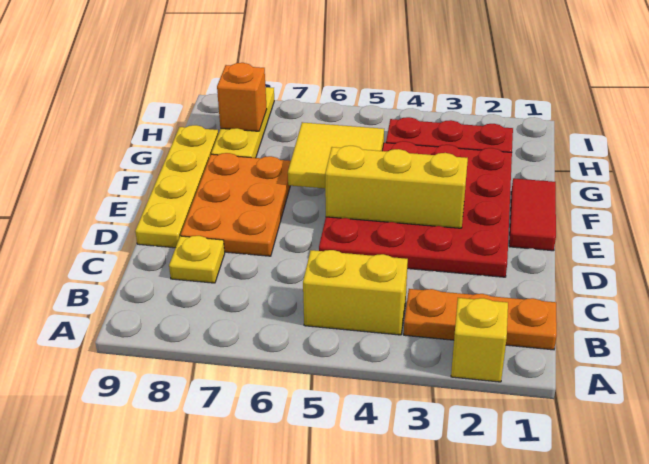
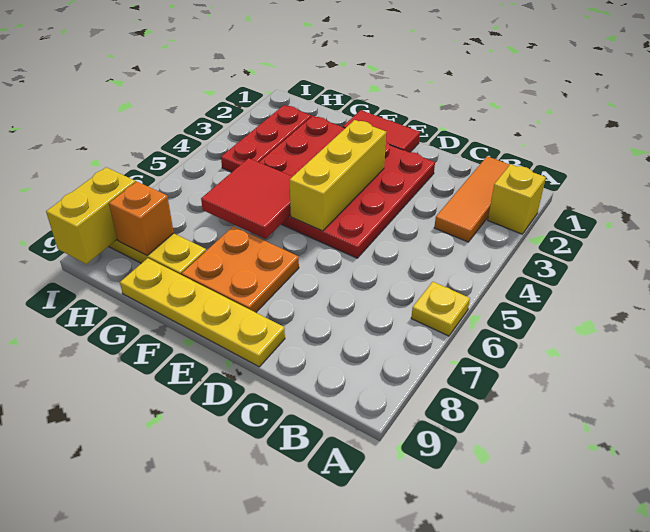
orange 1x3 plate [404,289,557,350] -> orange 1x3 tile [434,156,510,242]
yellow 1x2 brick [303,250,408,335] -> yellow 1x2 brick moved to [46,167,135,264]
yellow 1x1 plate [169,236,225,283] -> yellow 1x1 plate moved to [411,282,470,336]
orange 2x3 plate [181,153,291,256] -> orange 2x2 plate [182,226,299,312]
yellow 2x2 tile [288,122,384,188] -> red 2x2 tile [201,158,293,239]

